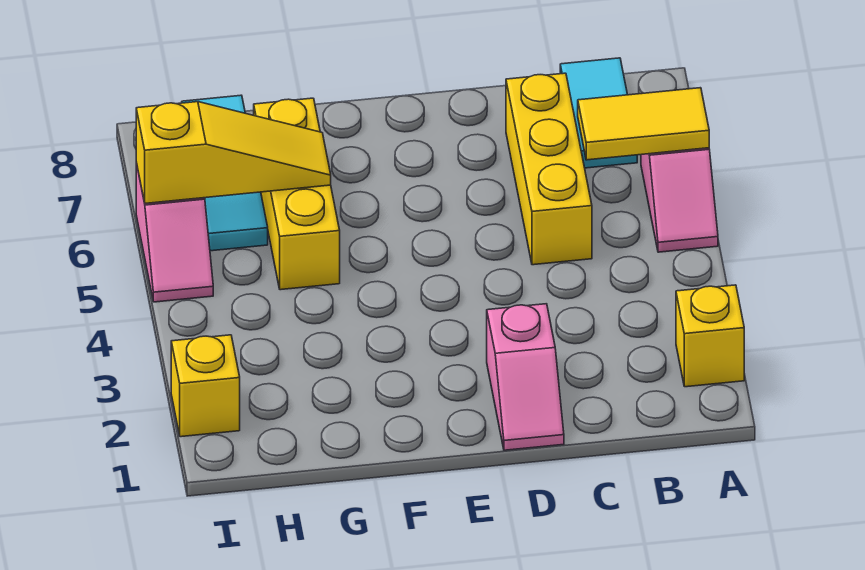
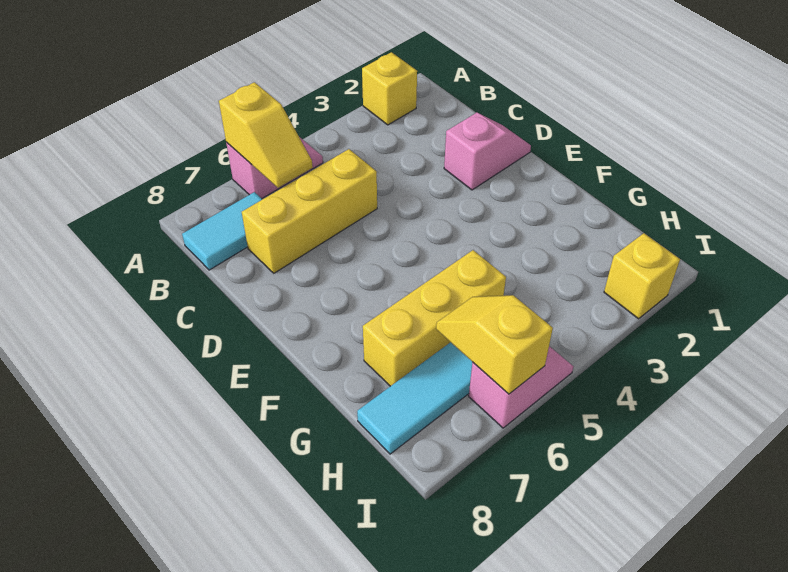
yellow 1x2 tile [578,88,709,160] -> yellow 1x2 slope [219,82,313,188]
yellow 1x3 slope [136,102,331,203] -> yellow 1x2 slope [436,295,553,394]

